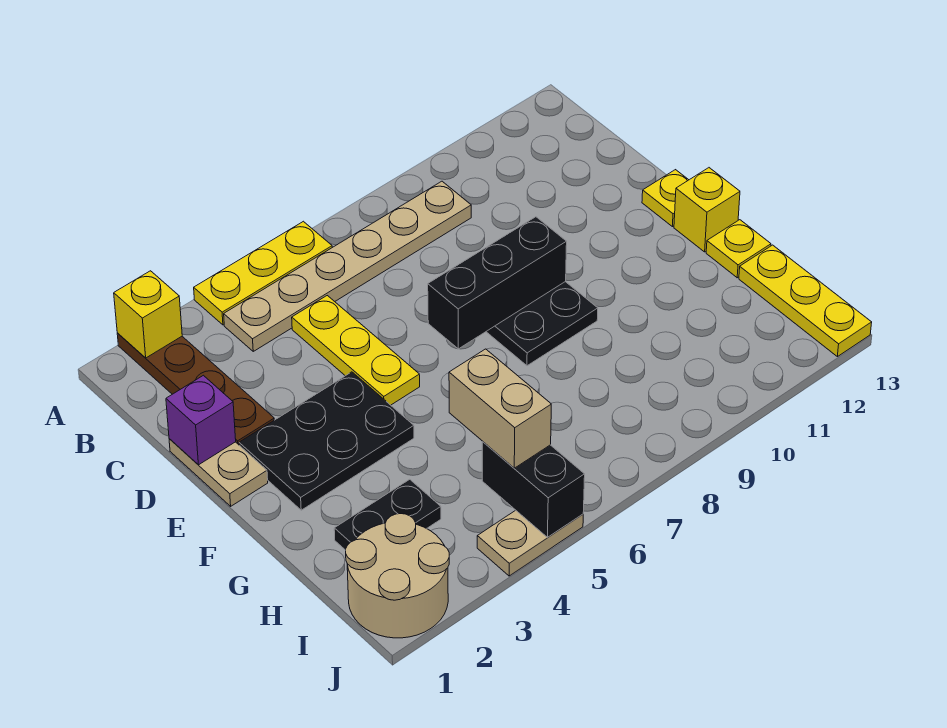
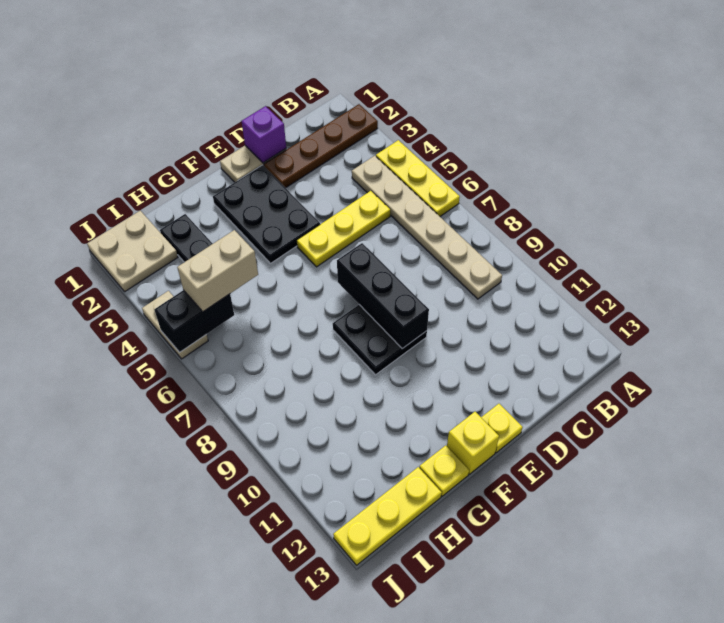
yellow 1x1 brick [114,271,182,358] -> none
tan 2x2 round brick [346,514,449,638] -> tan 2x2 plate [87,211,178,291]

